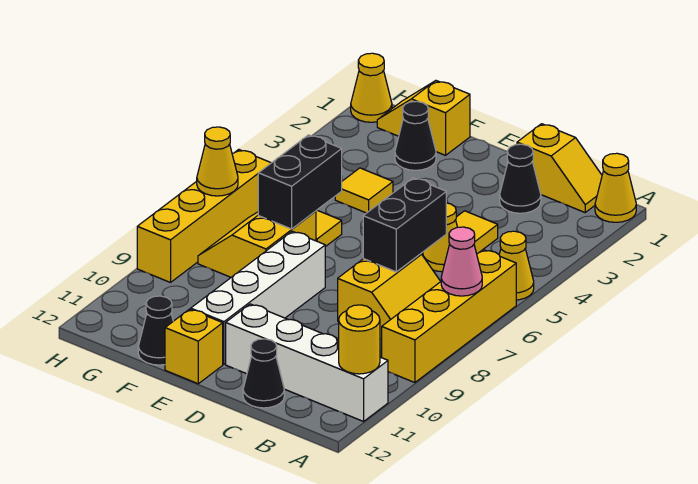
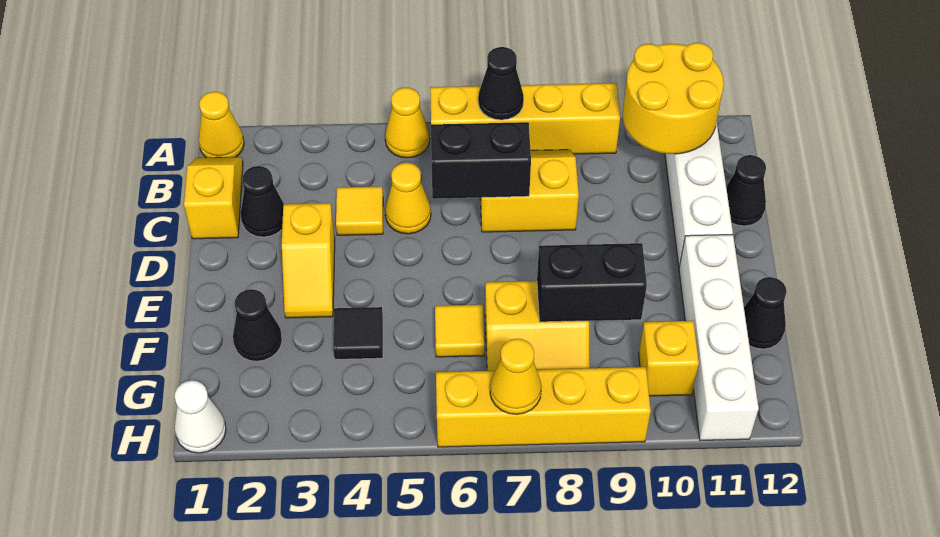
pink 1x1 cone [441,227,482,296] -> black 1x1 cone [478,47,524,120]
yellow 1x1 round brick [339,305,380,374] -> yellow 2x2 round brick [623,43,724,154]
white 1x4 brick [191,231,325,364] -> white 1x4 brick turned to [679,235,759,440]
yellow 1x1 brick [165,309,223,384] -> yellow 1x1 brick moved to [639,321,699,396]
yellow 1x2 slope [377,81,470,155] -> yellow 1x2 slope moved to [282,203,335,318]
yellow 1x1 tile [335,168,393,213] -> black 1x1 tile [333,307,383,359]
black 1x2 brick [258,135,342,229] -> black 1x2 brick moved to [537,243,647,322]
yellow 1x1 cone [351,53,392,122] -> white 1x1 cone [175,381,226,453]

